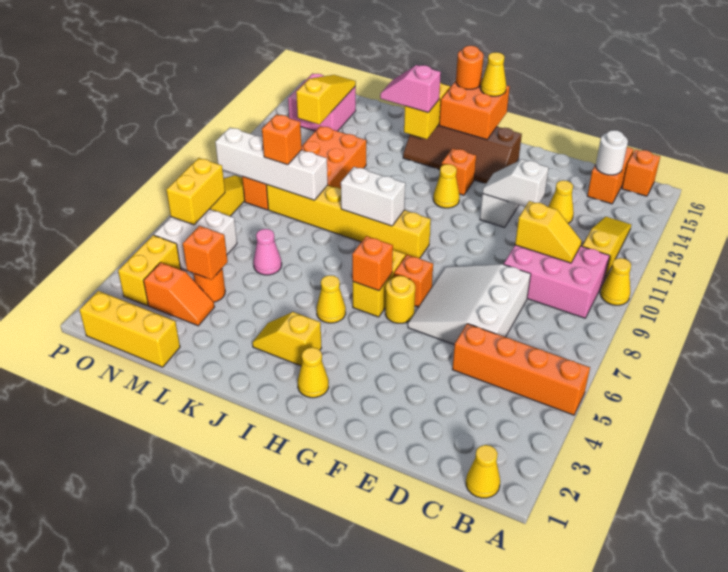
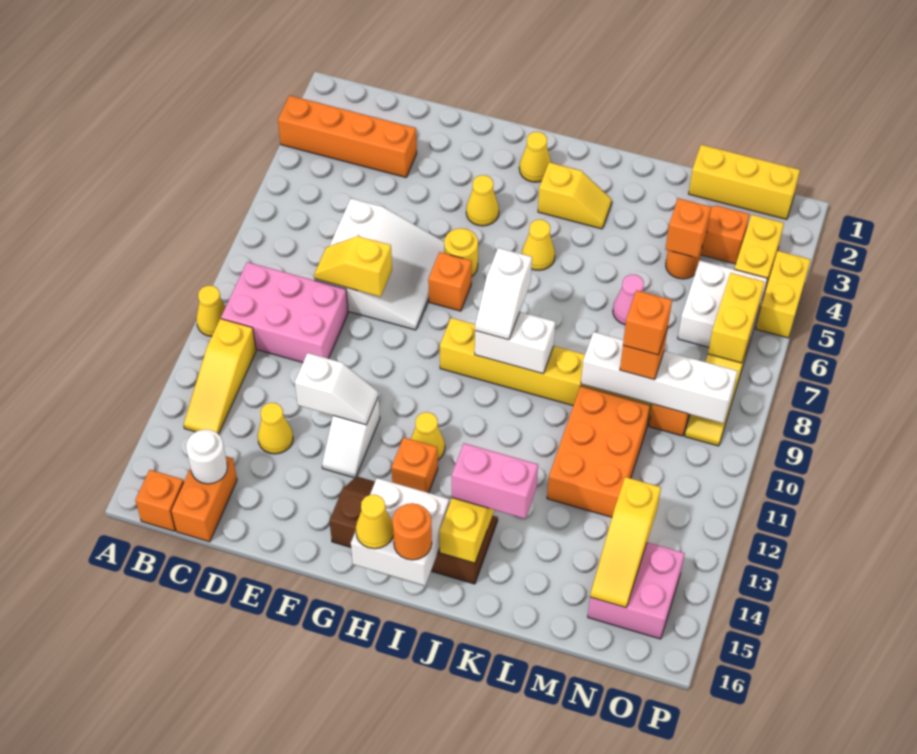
orange 1x4 brick [452,324,590,415] -> orange 1x4 brick moved to [278,95,417,177]
yellow 1x1 cone [466,445,500,498] -> yellow 1x1 cone moved to [466,175,499,226]
yellow 1x2 slope [515,201,581,263] -> yellow 1x2 slope moved to [314,236,392,297]
yellow 1x2 brick [353,250,406,317] -> yellow 1x2 brick moved to [756,251,811,338]
orange 1x1 brick [352,236,393,291] -> orange 1x1 brick moved to [623,290,672,355]
orange 2x2 brick [439,79,510,140] -> white 2x2 brick [351,478,449,586]
none -> white 1x2 slope [475,248,532,340]
pink 1x2 slope [380,65,441,112] -> pink 1x2 brick [452,443,538,519]

